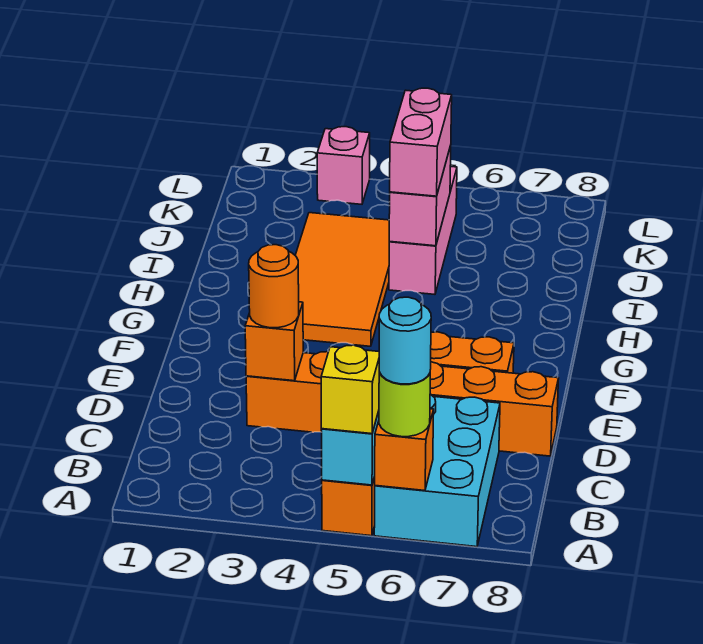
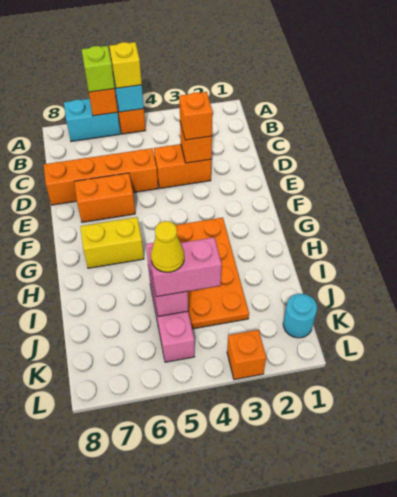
cyan 2x3 brick [374,394,500,547] -> cyan 1x2 brick [64,99,120,141]
lime 1x1 round brick [379,372,430,437] -> lime 1x1 brick [82,46,115,92]
cyan 1x1 round brick [379,297,431,384] -> cyan 1x1 round brick moved to [283,294,317,338]
orange 1x1 round brick [249,245,299,328] -> orange 1x1 brick [179,92,213,140]
orange 2x4 tile [295,213,389,346] -> orange 2x4 plate [175,218,249,329]
none -> yellow 1x2 brick [80,217,144,268]
pink 1x2 brick [390,88,452,196] -> pink 1x2 brick turned to [149,237,222,297]
none -> yellow 1x1 cone [151,221,184,272]
pink 1x1 brick [317,127,370,204] -> orange 1x1 brick [227,330,266,380]

